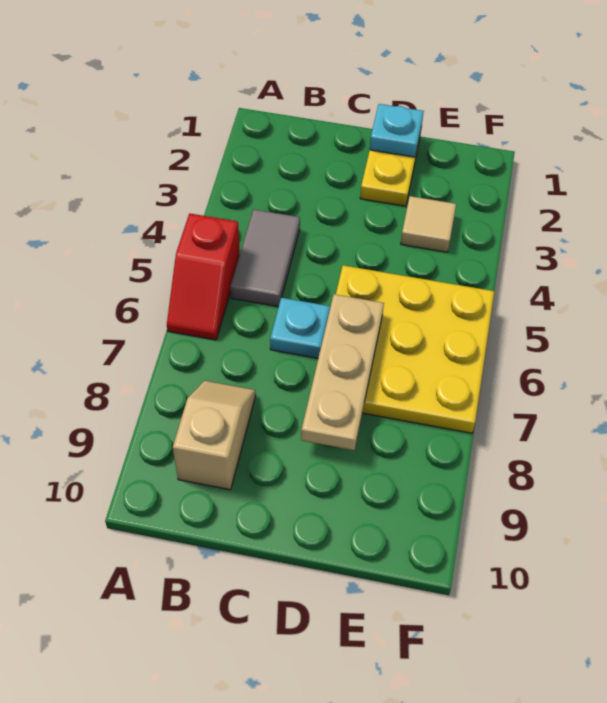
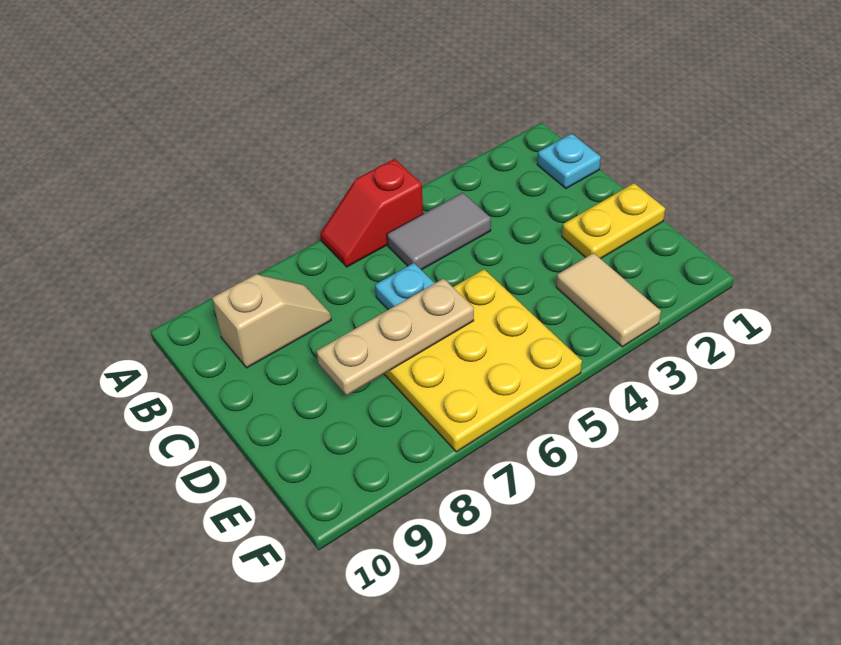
cyan 1x1 plate [370,104,424,157] -> cyan 1x1 plate moved to [537,134,601,188]
tan 1x1 tile [401,196,456,252] -> tan 1x2 tile [556,253,661,347]

